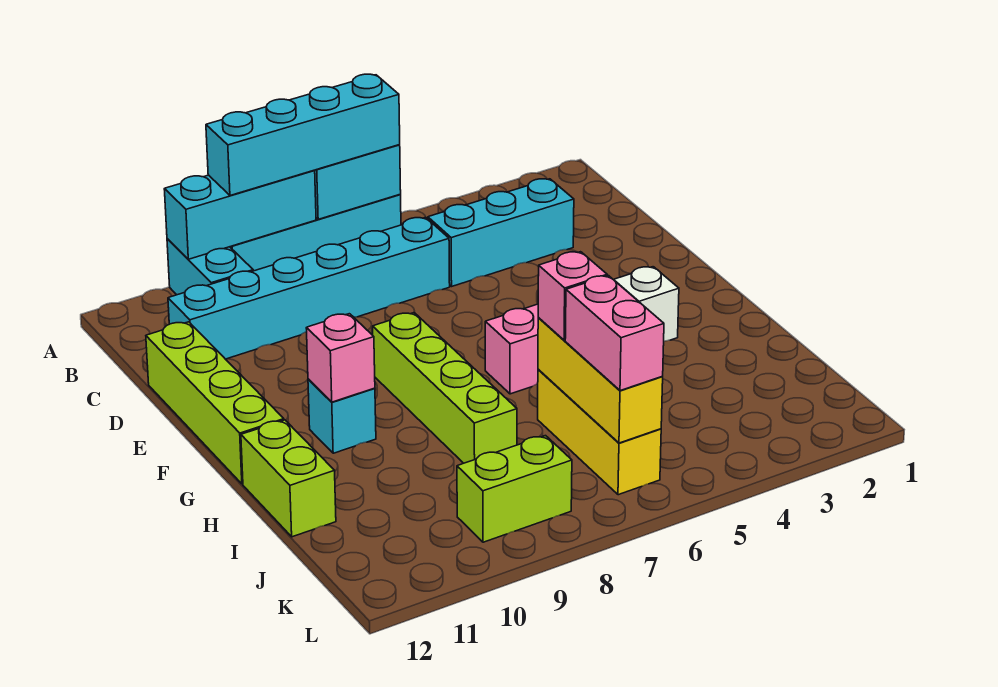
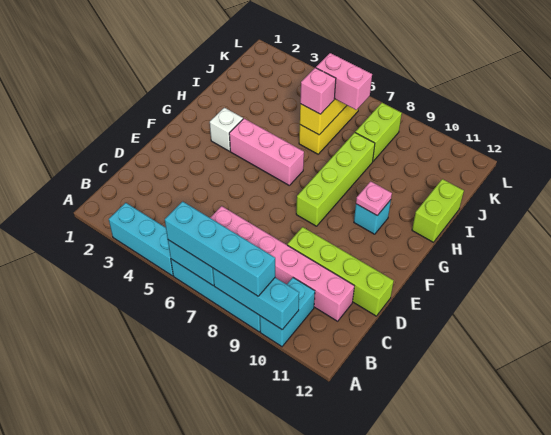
cyan 1x3 brick [428,179,574,286] -> cyan 1x3 brick moved to [109,203,173,276]
cyan 1x6 brick [168,217,450,359] -> pink 1x6 brick [210,206,354,321]
lime 1x4 brick [146,322,284,484] -> lime 1x4 brick turned to [287,227,394,316]
pink 1x1 brick [306,314,375,402] -> pink 1x1 plate [356,181,392,216]
pink 1x2 brick [565,276,664,391] -> pink 1x2 brick turned to [316,53,372,110]
lime 1x2 brick [457,436,572,542] -> lime 1x2 brick turned to [355,103,402,161]

